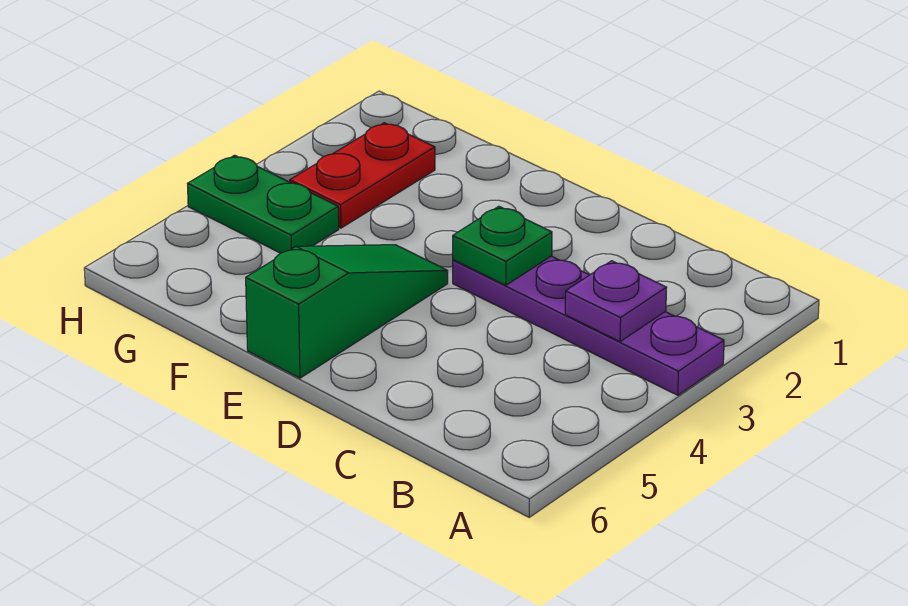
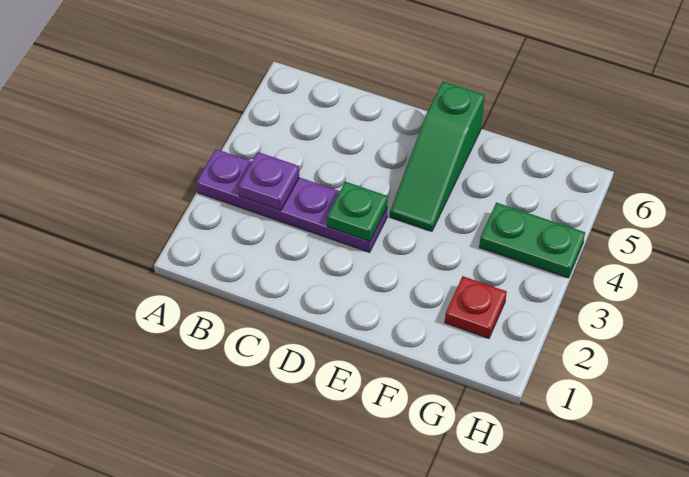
red 1x2 plate [290,123,435,228] -> red 1x1 plate [445,276,507,338]

